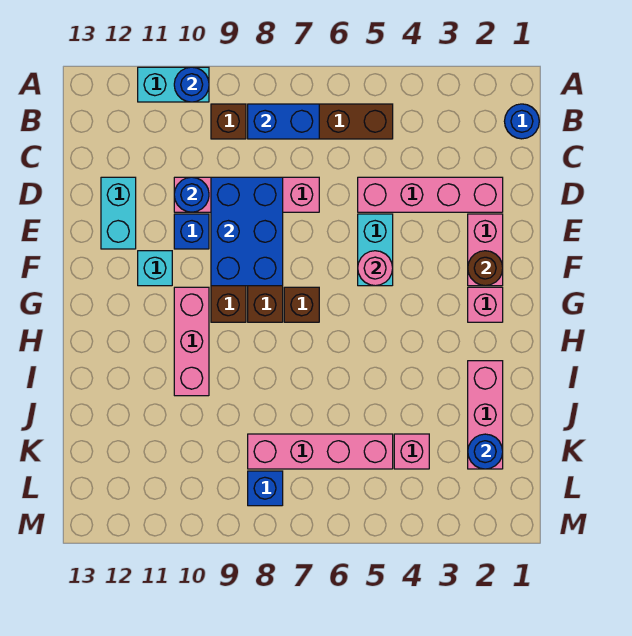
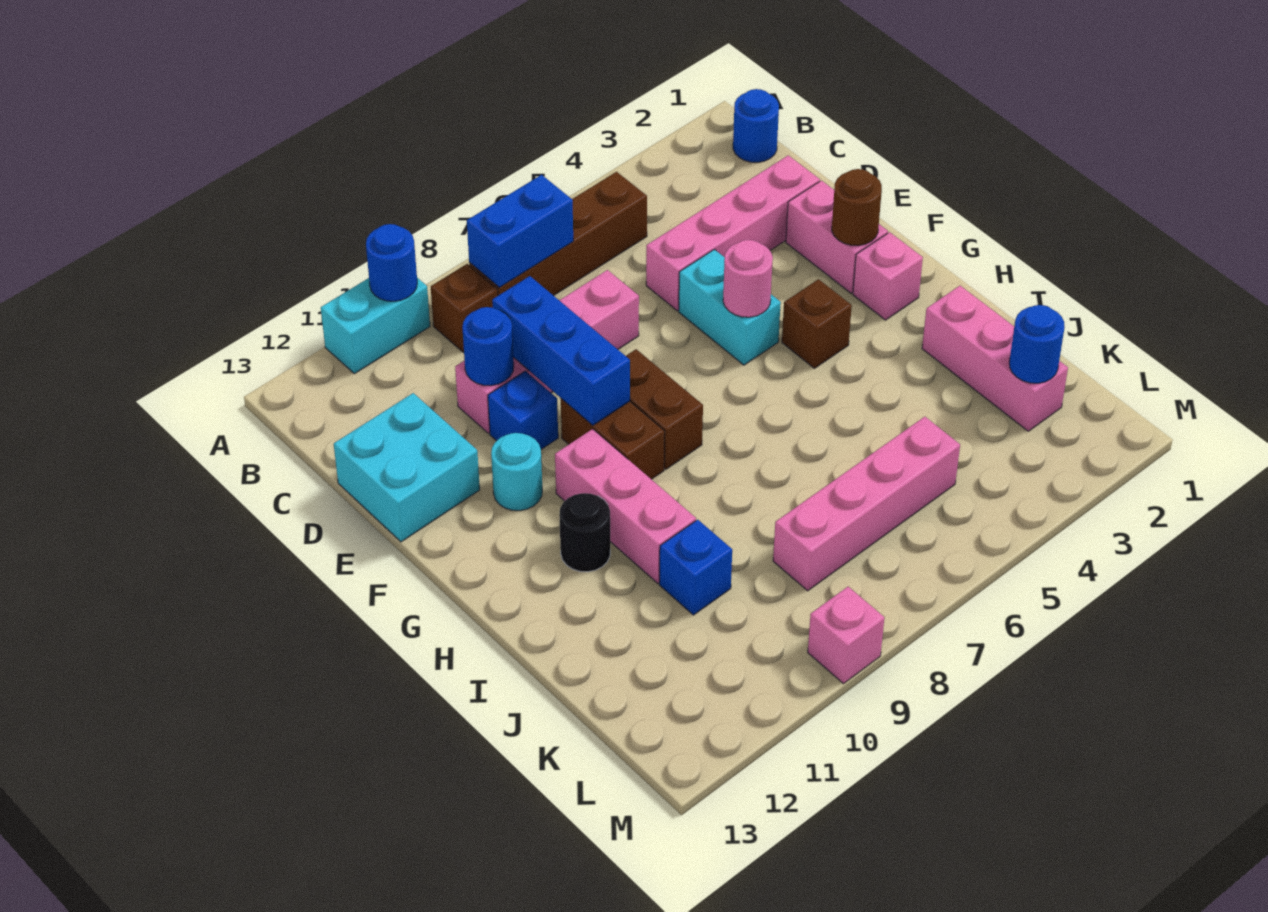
blue 2x3 brick [211,177,283,286] -> blue 1x3 brick [492,276,630,425]
cyan 1x2 brick [101,177,136,249] -> cyan 2x2 brick [334,393,480,542]
cyan 1x1 brick [138,251,172,286] -> cyan 1x1 round brick [491,433,542,511]
brown 1x1 brick [284,287,319,322] -> brown 1x1 brick moved to [782,279,852,368]
none -> black 1x1 round brick [559,493,610,572]
pink 1x1 brick [394,434,429,469] -> pink 1x1 brick moved to [808,587,884,684]
blue 1x1 brick [248,471,283,506] -> blue 1x1 brick moved to [659,520,732,615]

